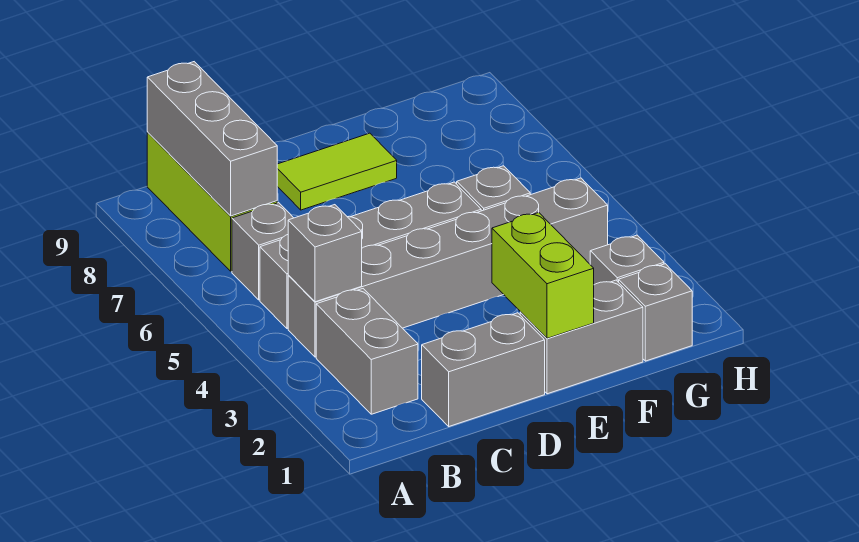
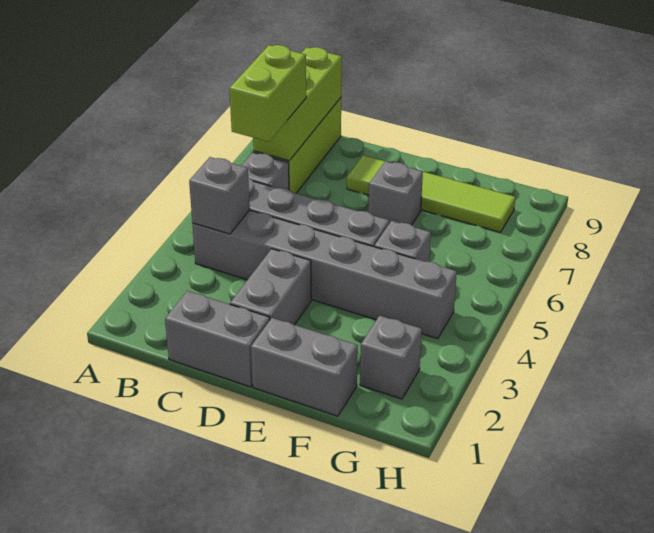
grey 1x2 brick [316,289,418,414] -> grey 1x2 brick moved to [230,249,311,325]
grey 1x3 brick [147,62,277,216] -> lime 1x3 brick [253,47,342,161]
lime 1x2 tile [277,133,397,210] -> lime 1x4 tile [347,155,515,232]
lime 1x2 brick [492,213,594,338] -> lime 1x2 brick moved to [229,45,306,142]
grey 1x1 brick [619,264,692,361] -> grey 1x1 brick moved to [369,161,423,225]

